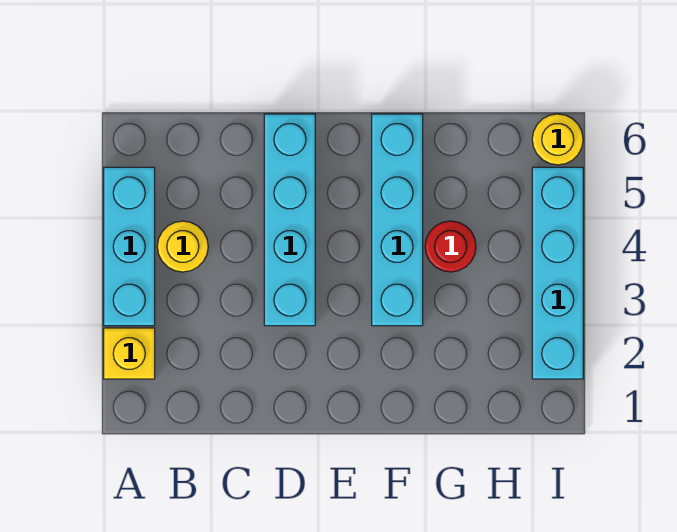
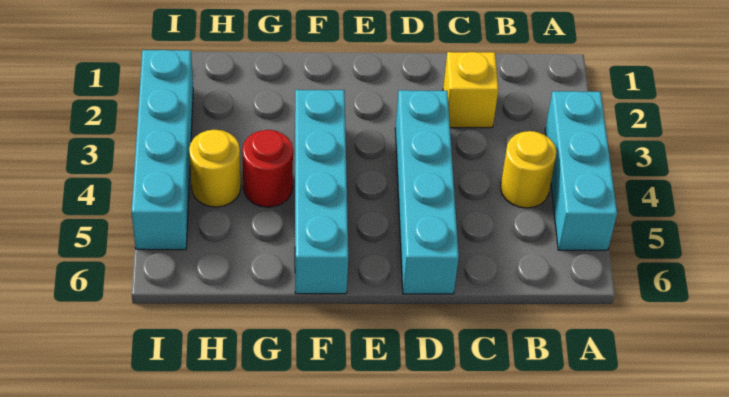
yellow 1x1 brick [104,328,155,379] -> yellow 1x1 brick moved to [443,52,498,128]
yellow 1x1 round brick [532,114,583,165] -> yellow 1x1 round brick moved to [189,130,241,207]

